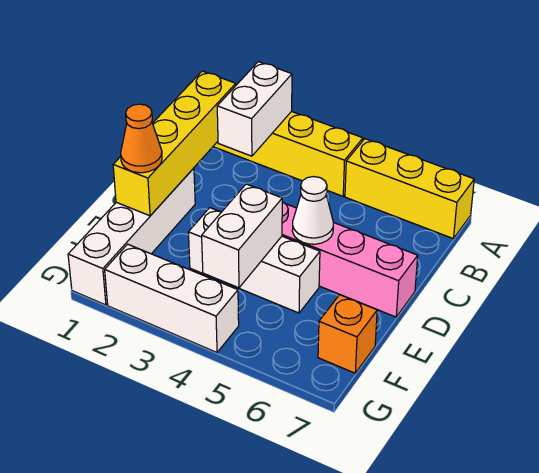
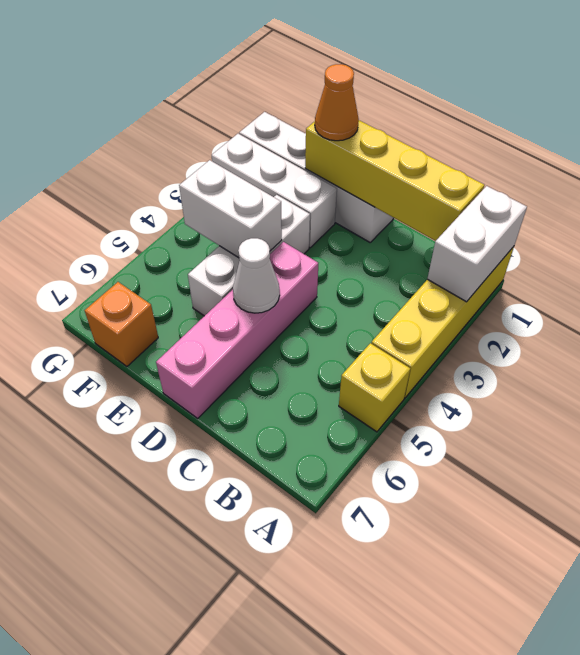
white 1x2 brick [217,62,292,156] -> white 1x2 brick turned to [427,186,527,302]
yellow 1x3 brick [345,139,474,239] -> yellow 1x1 brick [339,343,410,432]
white 1x3 brick [105,244,239,352] -> white 1x3 brick turned to [212,134,337,248]

